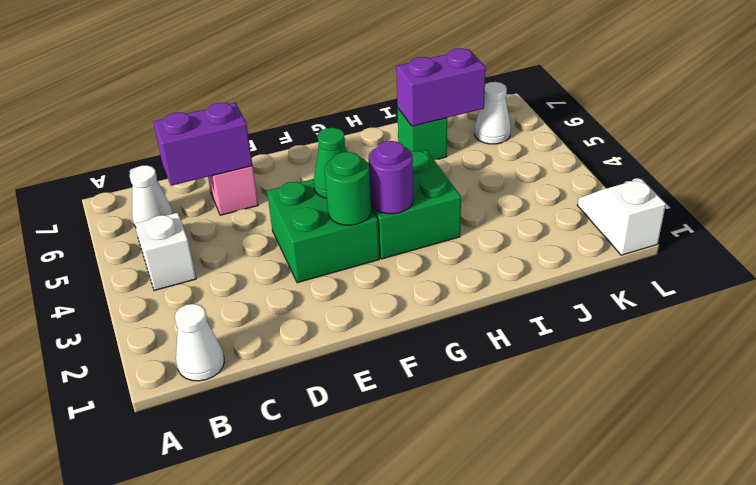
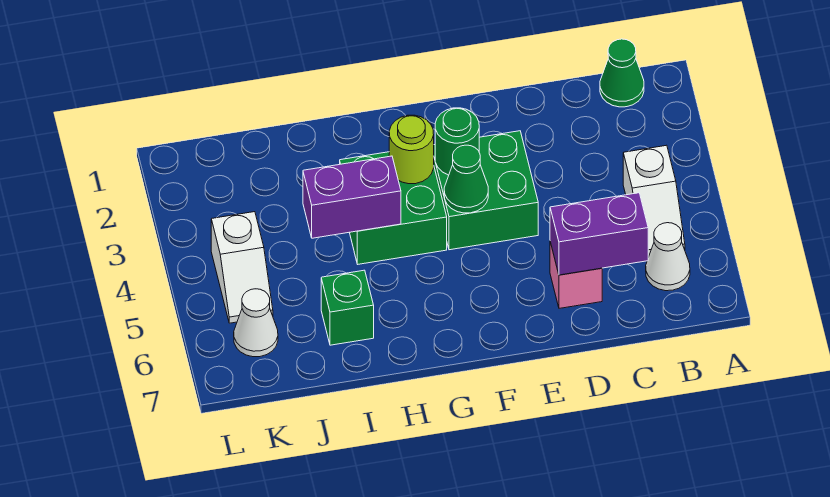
white 1x1 cone [175,304,224,381] -> green 1x1 cone [600,39,644,107]
purple 1x1 round brick [368,141,413,214] -> lime 1x1 round brick [389,115,434,184]
purple 1x2 brick [396,48,486,126] -> purple 1x2 brick moved to [303,156,401,238]
white 1x2 slope [577,179,666,255] -> white 1x2 slope moved to [211,212,273,323]

